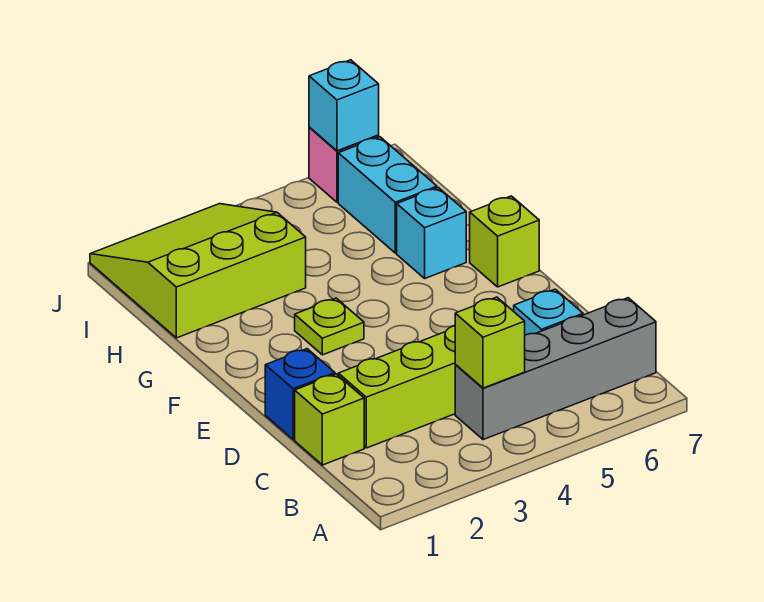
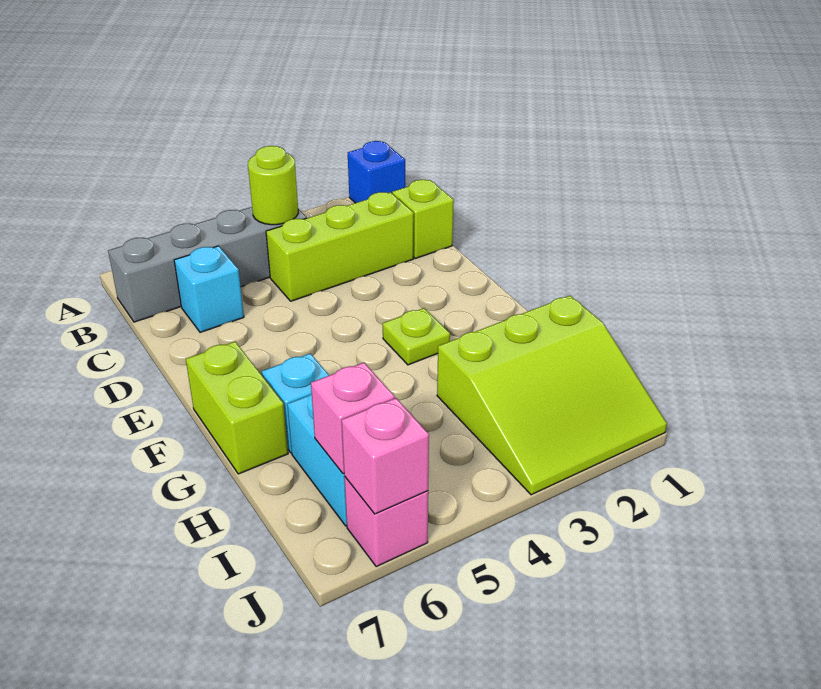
lime 1x1 brick [455,297,525,388] -> lime 1x1 round brick [248,146,298,225]
blue 1x1 brick [265,349,335,440] -> blue 1x1 brick moved to [348,141,405,203]
lime 1x1 brick [470,196,539,287] -> lime 1x2 brick [186,342,288,474]
none -> pink 1x1 brick [311,363,395,474]
cyan 1x1 brick [309,60,379,151] -> pink 1x1 brick [342,398,429,514]

